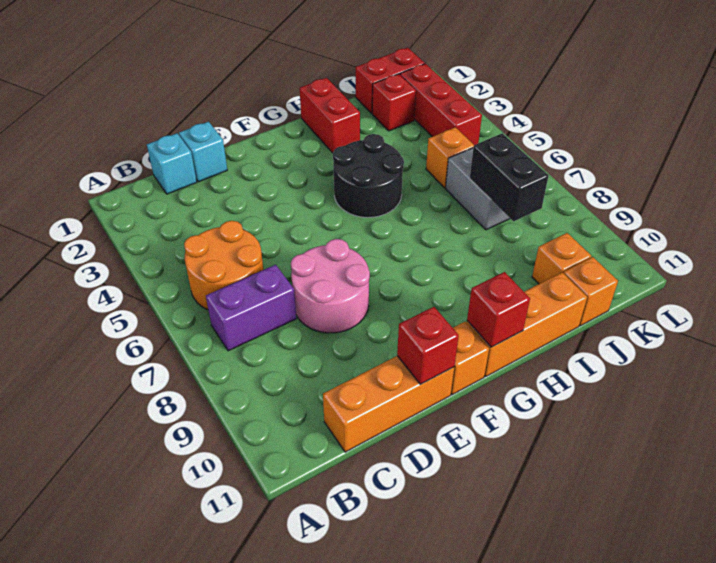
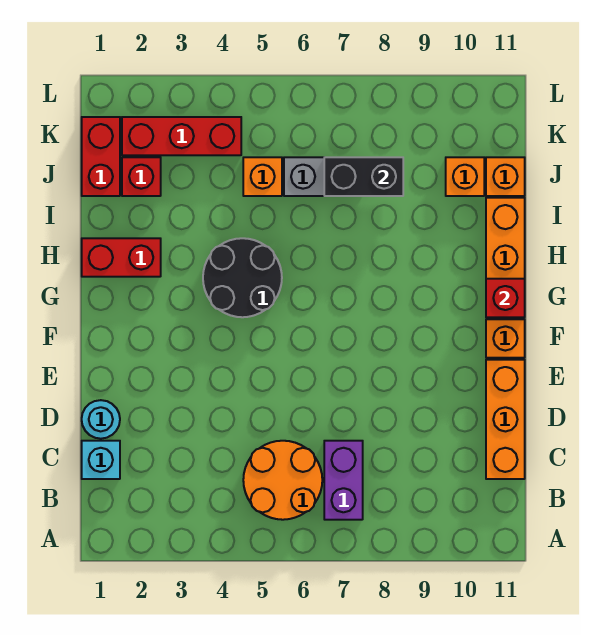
cyan 1x1 brick [179,122,227,182] -> cyan 1x1 round brick [82,400,120,439]
pink 2x2 round brick [291,239,370,333] -> none
red 1x1 brick [397,307,459,384] -> none

